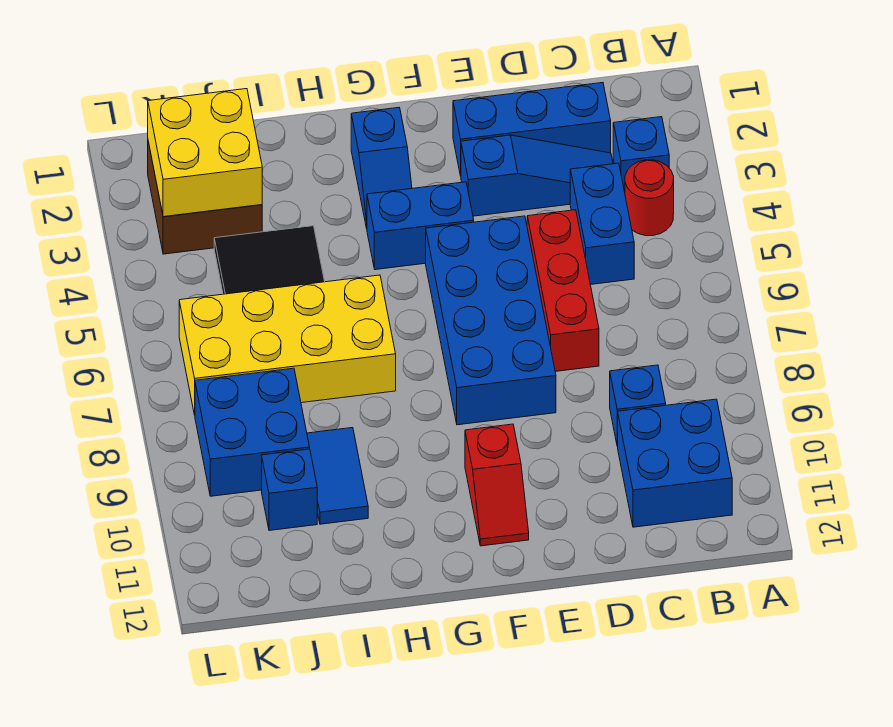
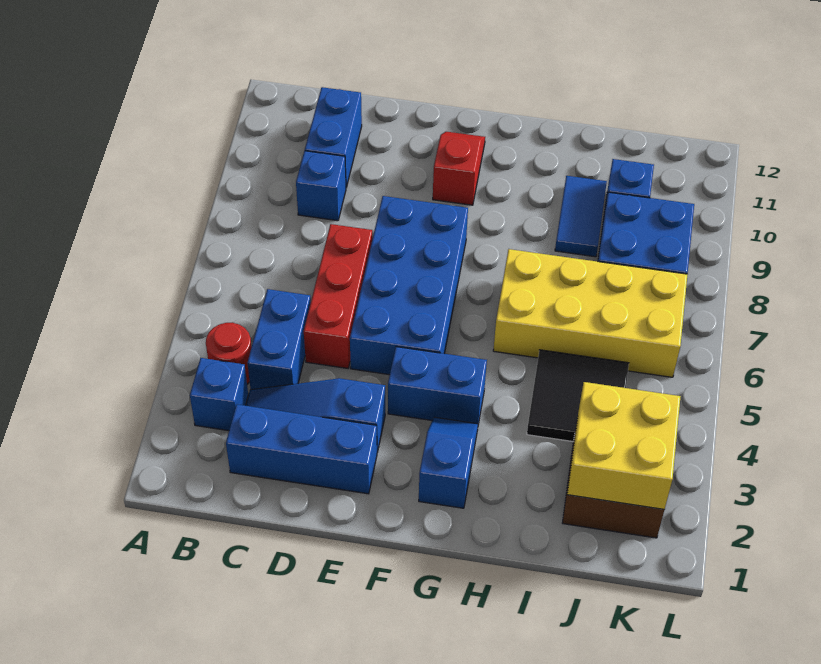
blue 2x2 brick [617,399,732,527] -> blue 1x2 brick [305,87,362,187]

